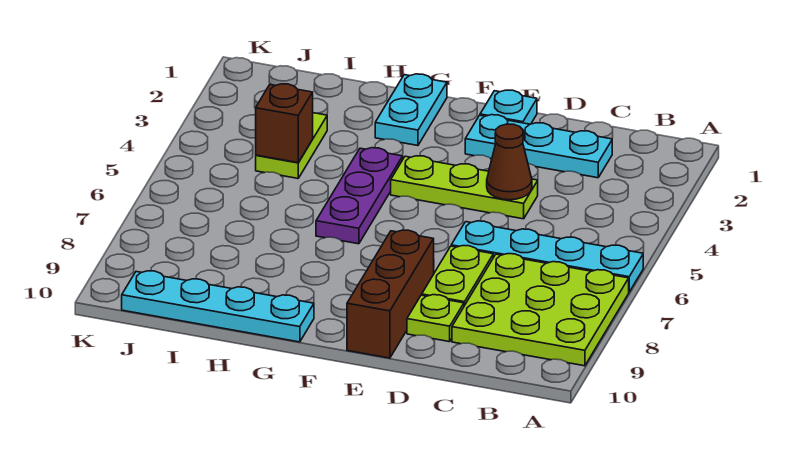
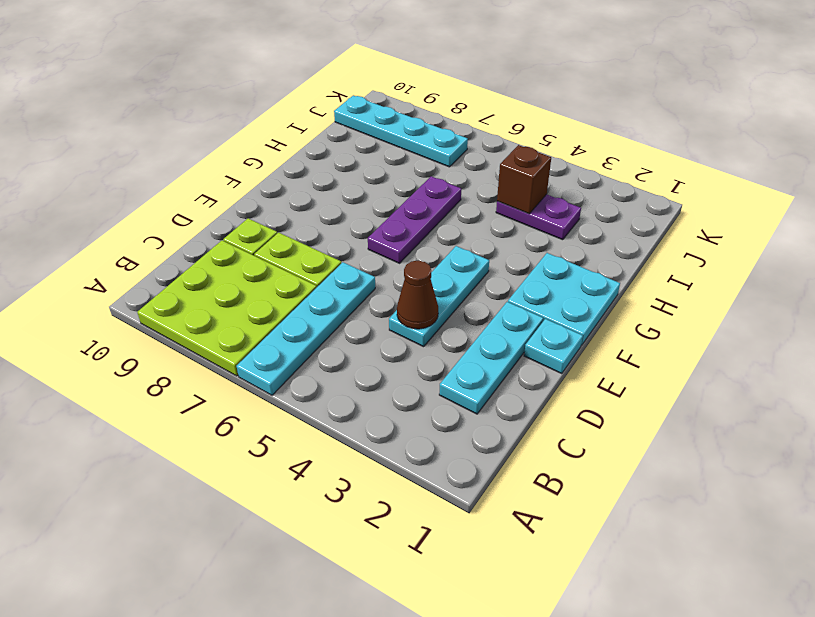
lime 1x3 plate [391,156,538,219] -> cyan 1x3 plate [389,246,489,347]
brown 1x3 brick [347,230,434,358] -> none
cyan 1x2 plate [375,74,447,146] -> cyan 2x2 plate [508,253,620,345]
purple 1x3 plate [316,148,403,244] -> purple 1x3 plate turned to [368,176,461,263]
cyan 1x4 plate [122,271,314,342] -> cyan 1x4 plate turned to [334,95,468,167]
lime 1x2 plate [256,113,327,178] -> purple 1x2 plate [496,194,581,240]

